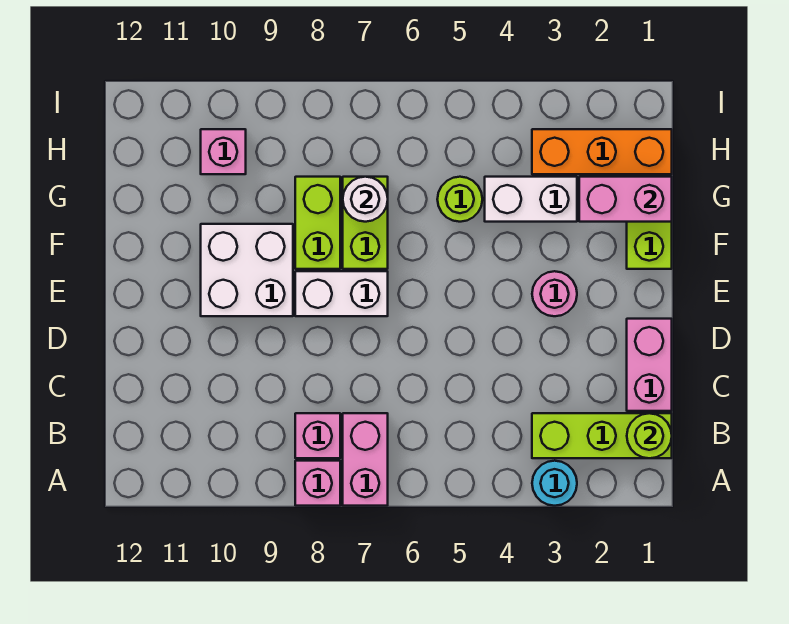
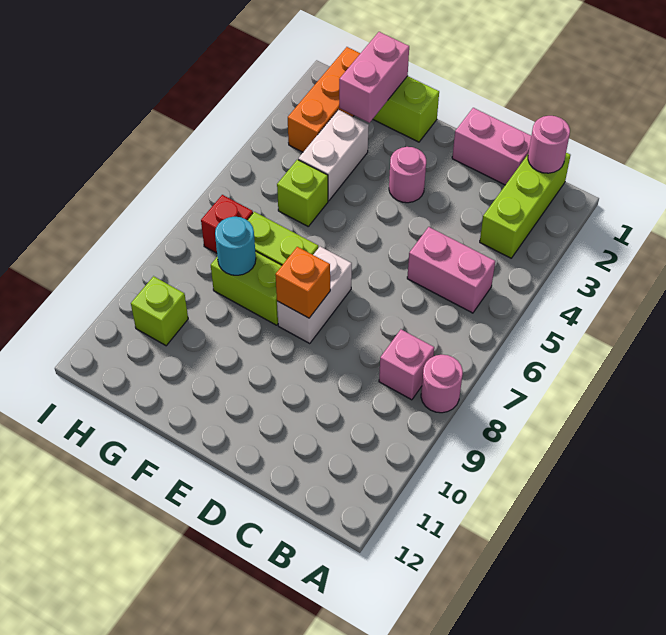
cyan 1x1 round brick [532,461,577,506] -> cyan 1x1 round brick moved to [215,217,256,275]
pink 1x2 brick [343,413,388,506] -> pink 1x2 brick moved to [407,227,495,313]
pink 1x1 brick [295,461,340,506] -> pink 1x1 round brick [421,355,463,413]
lime 1x1 round brick [627,413,672,458] -> pink 1x1 round brick [528,116,570,173]
none -> orange 1x1 brick [275,247,330,318]
white 2x2 brick [201,224,293,316] -> none
lime 1x1 round brick [437,177,482,222] -> lime 1x1 brick [277,160,328,226]
white 1x1 round brick [343,177,388,222] -> none
none -> red 1x1 brick [201,195,253,253]
pink 1x1 brick [201,129,246,174] -> lime 1x1 brick [131,276,188,346]

